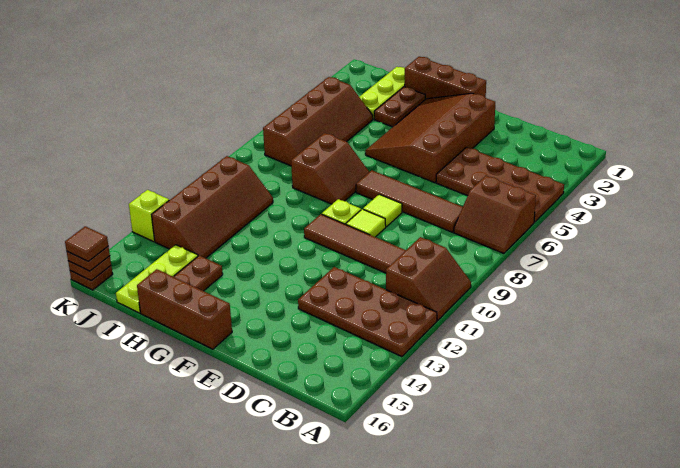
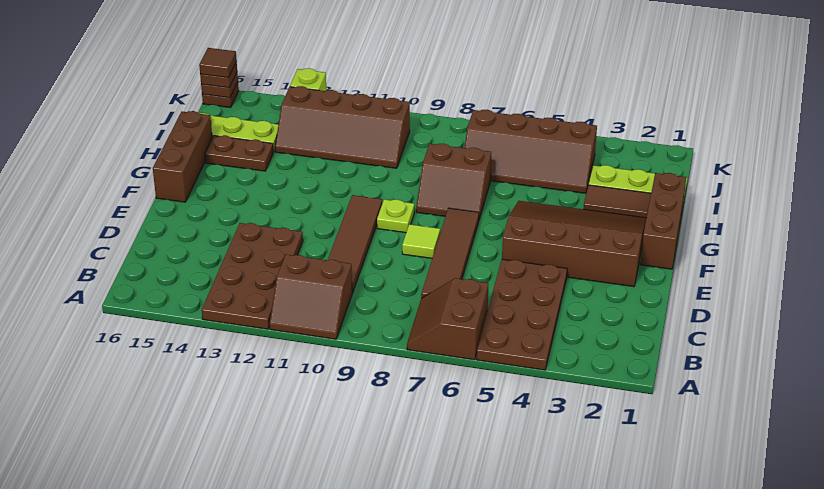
lime 1x1 tile [346,209,386,237] -> none
brown 1x2 plate [374,87,425,127] -> brown 1x2 tile [583,185,651,218]

